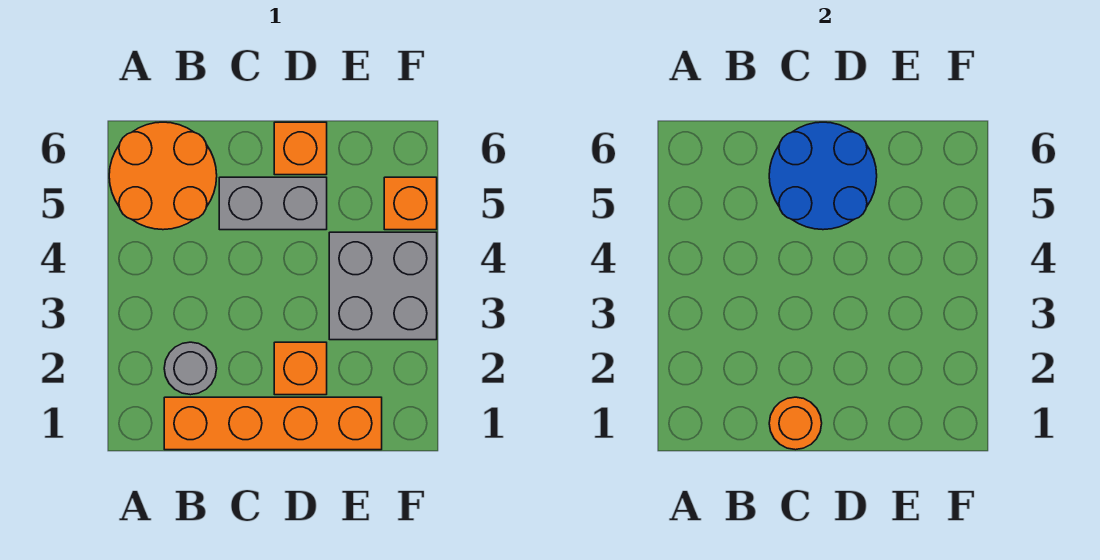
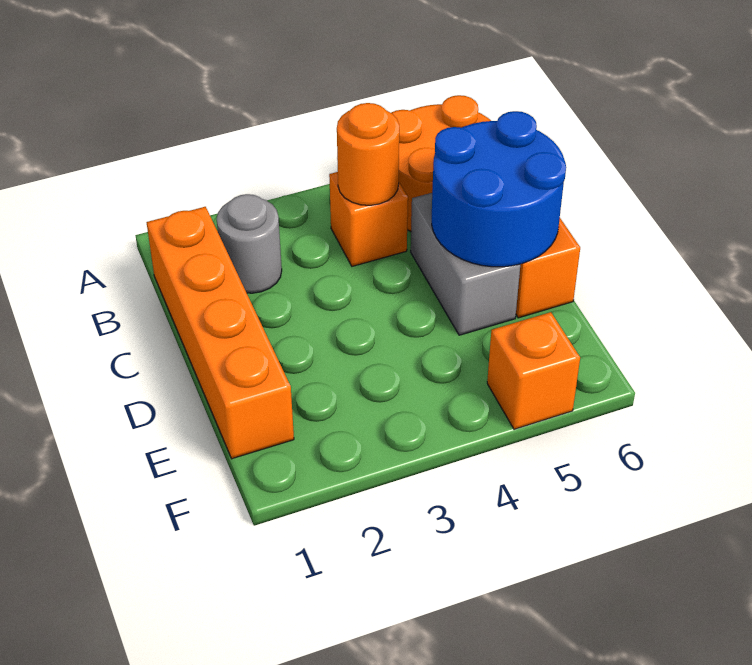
orange 1x1 round brick [769,397,822,450] -> orange 1x1 round brick moved to [337,103,399,205]
orange 1x1 brick [274,342,327,395] -> orange 1x1 brick moved to [329,172,408,266]
grey 2x2 brick [329,232,437,340] -> none

